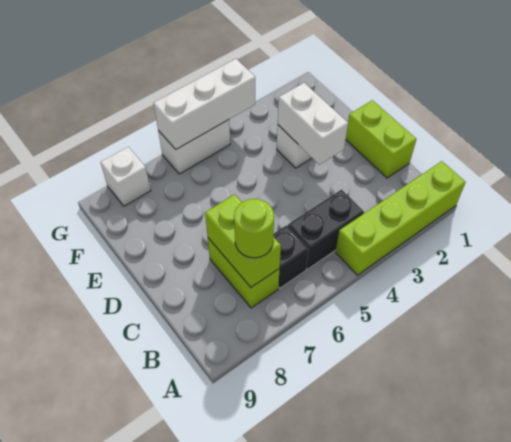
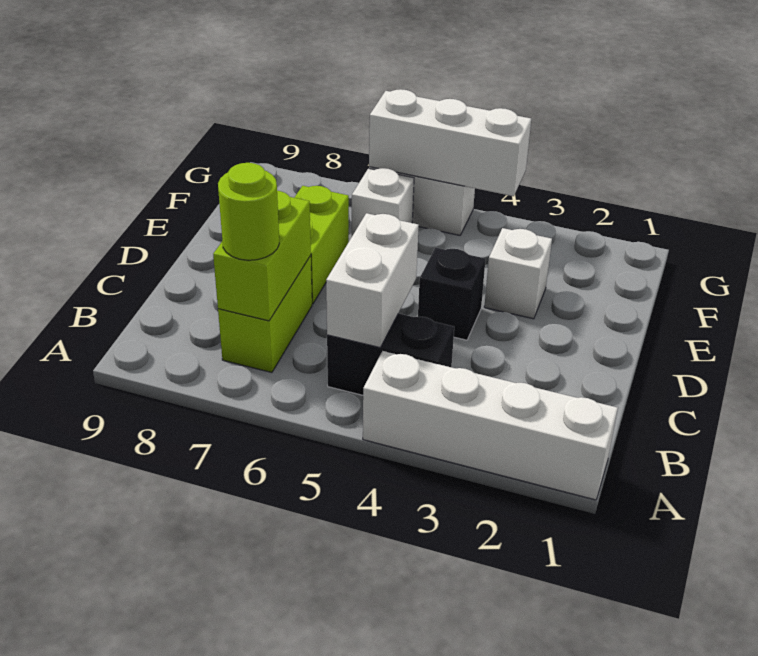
lime 1x4 brick [335,161,466,275] -> white 1x4 brick [363,351,618,500]
black 1x1 brick [273,225,309,288] -> black 1x1 brick moved to [418,248,486,340]
lime 1x2 brick [346,100,416,178] -> lime 1x2 brick moved to [294,186,349,304]
white 1x2 brick [278,83,348,165] -> white 1x2 brick moved to [326,213,419,348]
white 1x1 brick [101,147,151,206] -> white 1x1 brick moved to [352,168,414,236]

